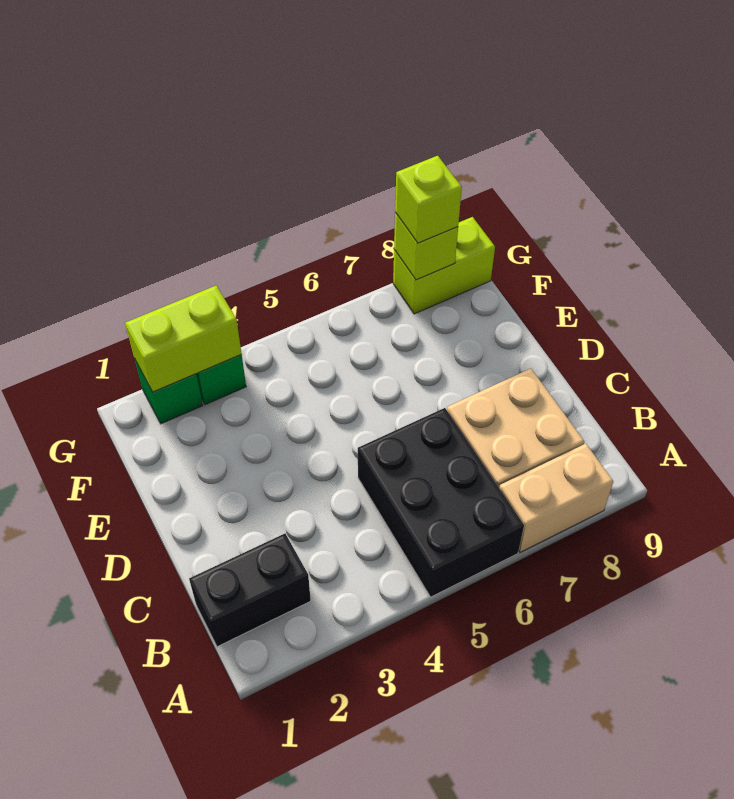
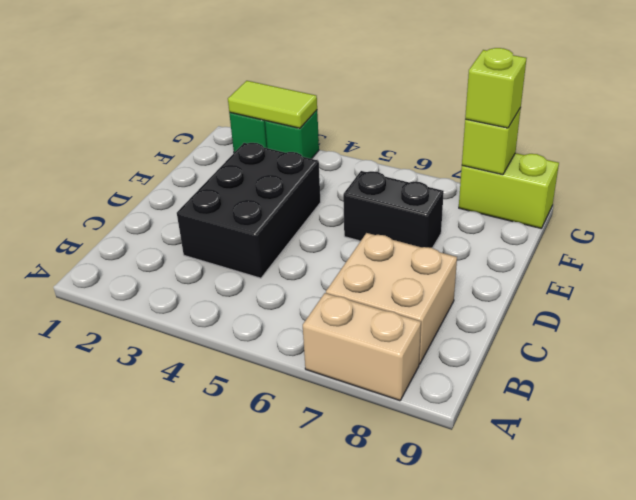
black 2x3 brick [358,408,524,597] -> black 2x3 brick moved to [177,143,321,278]
black 1x2 brick [189,534,311,647] -> black 1x2 brick moved to [343,171,444,248]
lime 1x2 brick [125,286,242,392] -> lime 1x2 tile [228,81,317,128]

